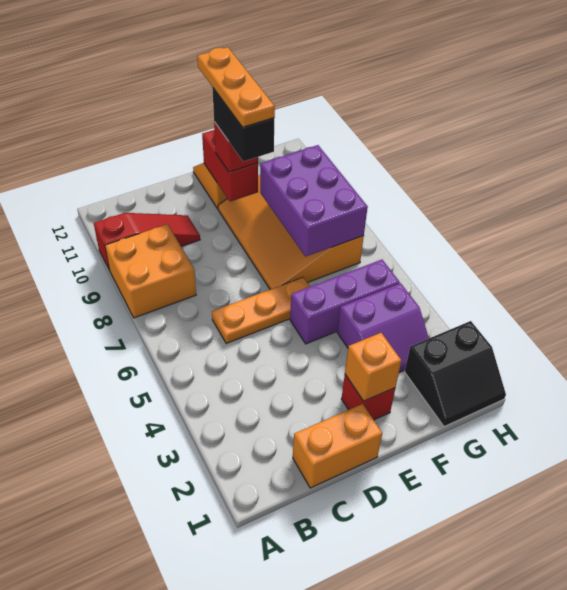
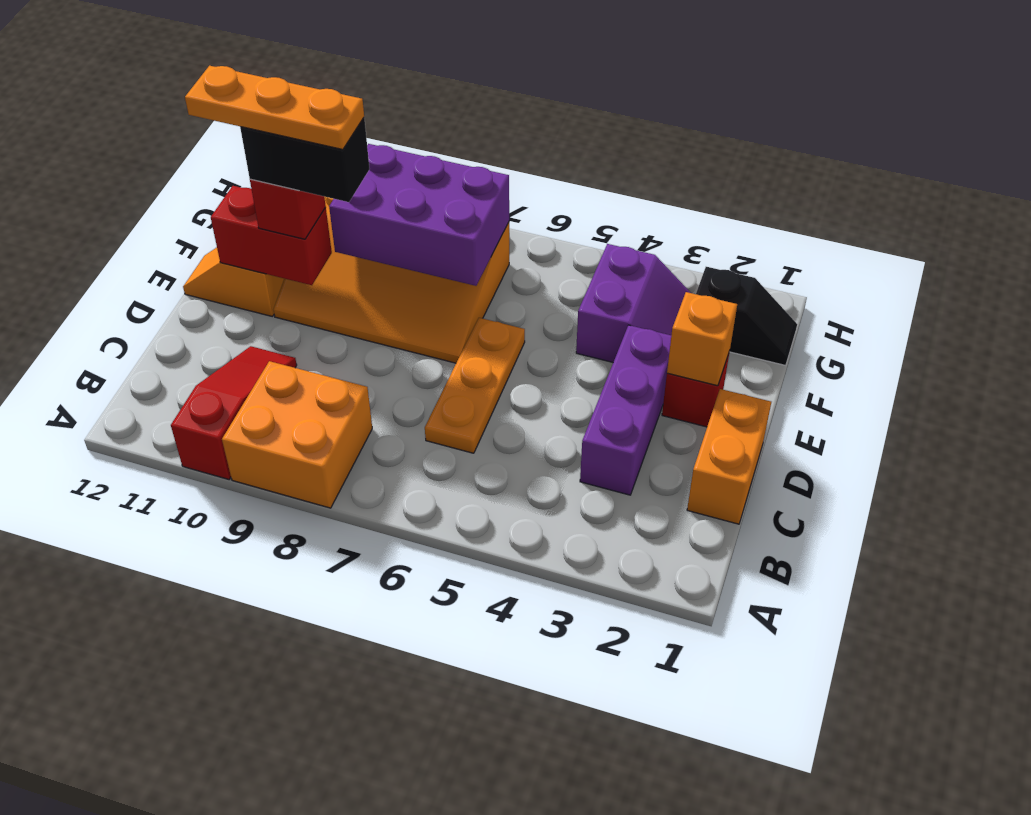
purple 1x3 brick [290,260,400,344] -> purple 1x3 brick moved to [580,325,671,495]
black 2x2 slope [405,321,506,427] -> black 1x2 slope [696,267,797,365]

